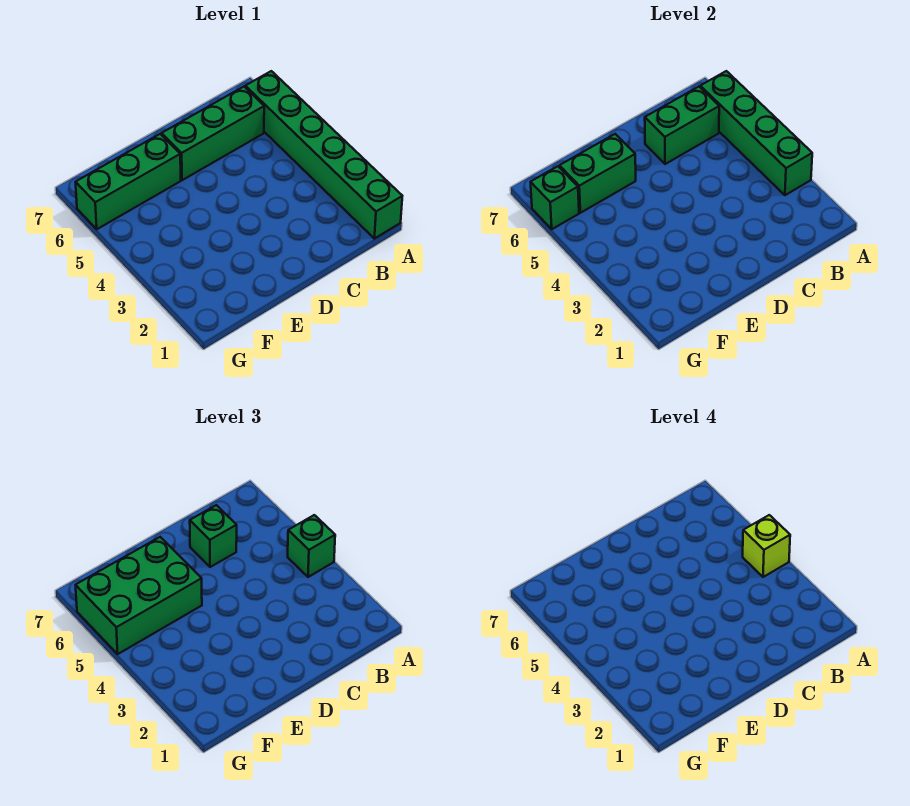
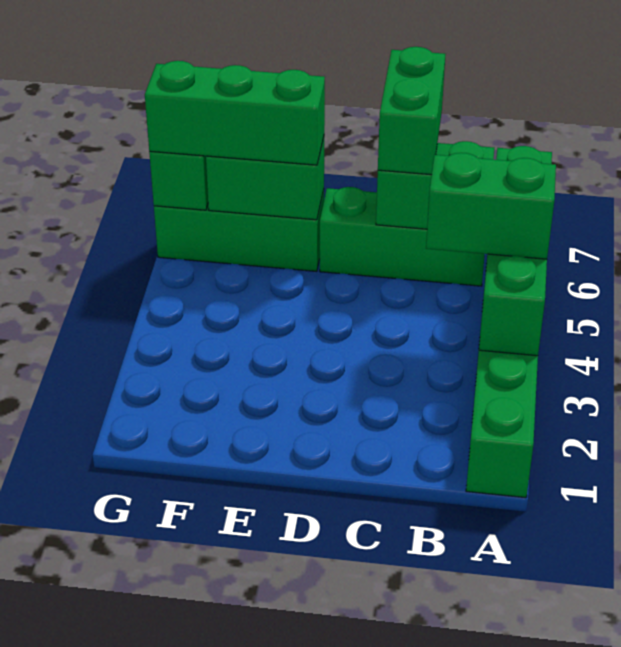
green 1x1 brick [288,515,335,577] -> green 1x2 brick [426,153,556,259]
lime 1x1 brick [743,515,790,577] -> none
green 1x1 brick [190,505,237,567] -> green 1x2 brick [378,47,445,175]
green 2x3 brick [76,537,202,654] -> green 1x3 brick [145,61,325,165]

